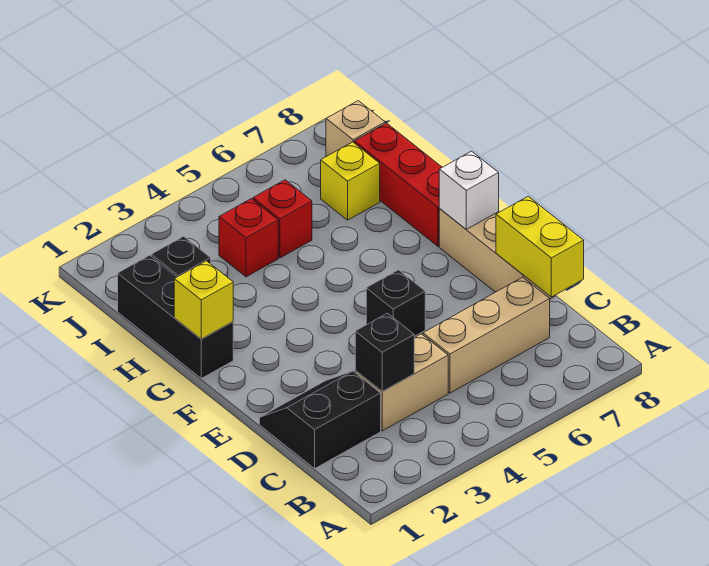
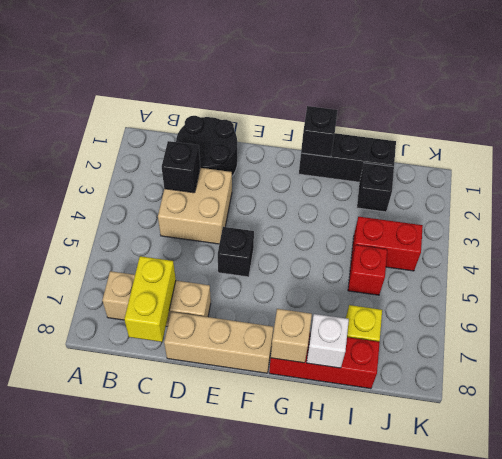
black 2x2 slope [259,371,381,469] -> black 2x2 round brick [176,116,237,176]
tan 1x2 brick [355,334,448,431] -> tan 2x2 brick [158,168,232,244]
tan 1x3 brick [423,277,550,393] -> tan 1x3 brick turned to [102,271,211,326]
yellow 1x2 brick [496,196,584,297] -> yellow 1x2 brick turned to [124,256,176,342]
white 1x1 brick [439,151,499,229] -> white 1x1 brick moved to [307,314,349,368]
yellow 1x1 brick [174,261,233,339] -> black 1x1 brick [301,106,338,157]
red 1x1 brick [219,199,278,277] -> red 1x2 brick [351,217,423,271]
tan 1x1 brick [326,101,385,157] -> tan 1x1 brick moved to [271,309,312,363]

